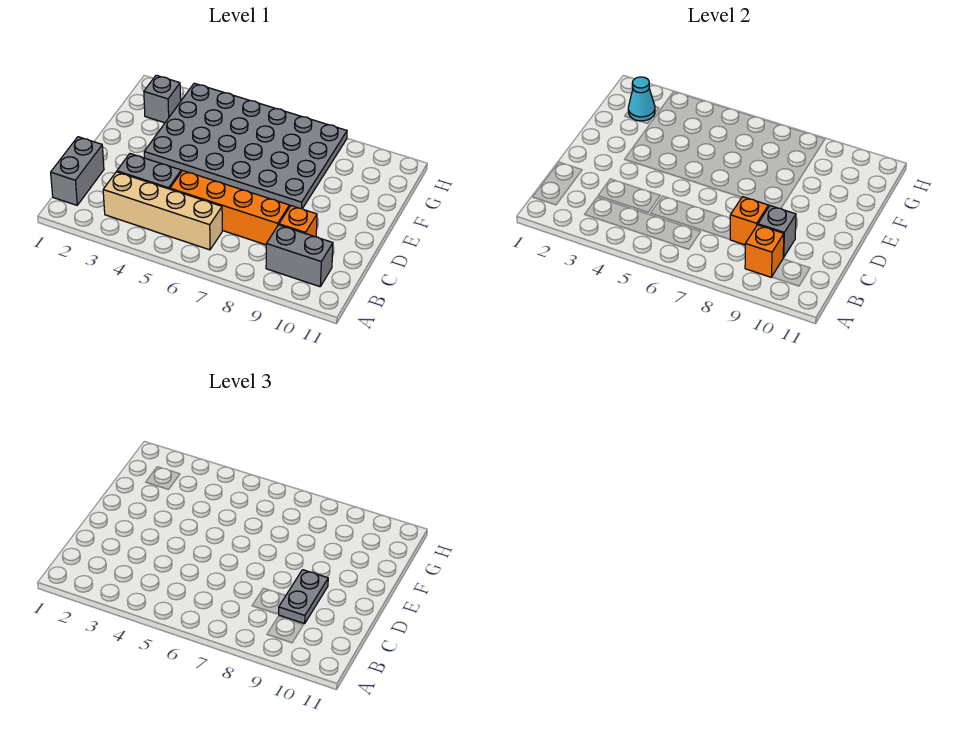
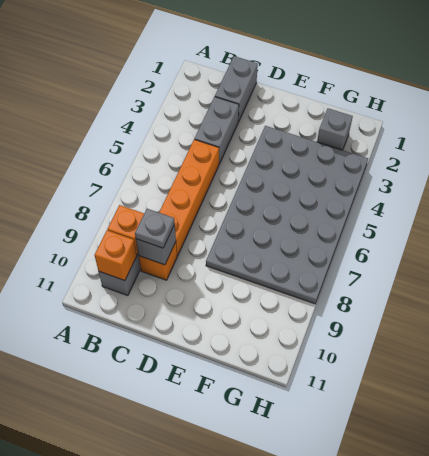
grey 1x2 brick [51,137,104,205] -> grey 1x2 brick turned to [215,56,258,122]
tan 1x4 brick [103,172,222,250] -> none
orange 1x1 brick [730,197,768,245] -> orange 1x1 brick moved to [95,230,136,281]
grey 1x2 plate [279,570,328,624] -> grey 1x1 plate [135,209,175,248]
cyan 1x1 cone [628,77,655,121] -> none

